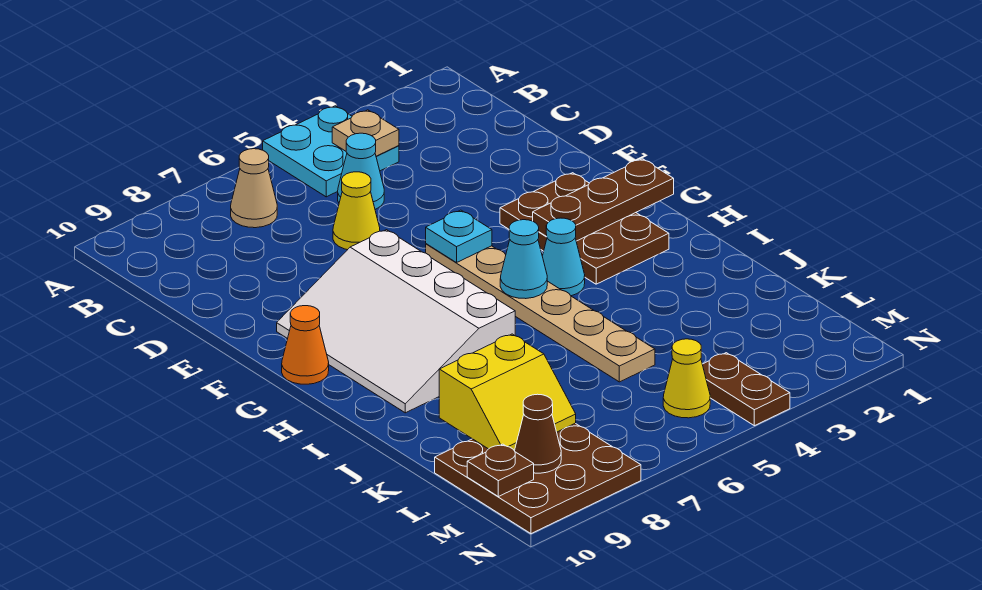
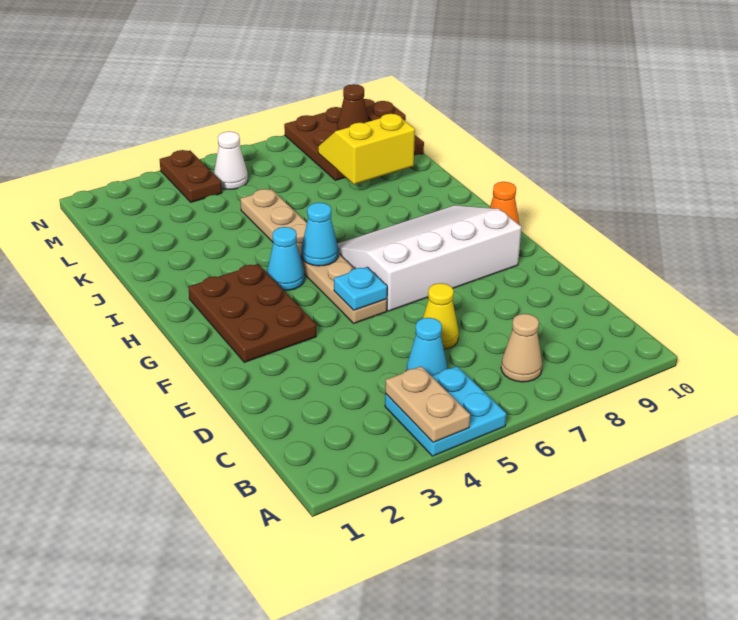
tan 1x1 plate [332,110,399,156] -> tan 1x2 plate [385,366,470,442]
white 3x4 slope [277,230,515,413] -> white 3x4 slope turned to [337,205,521,311]
brown 1x3 plate [533,159,674,241] -> none
yellow 1x1 cone [663,339,710,418] -> white 1x1 cone [214,131,248,189]

